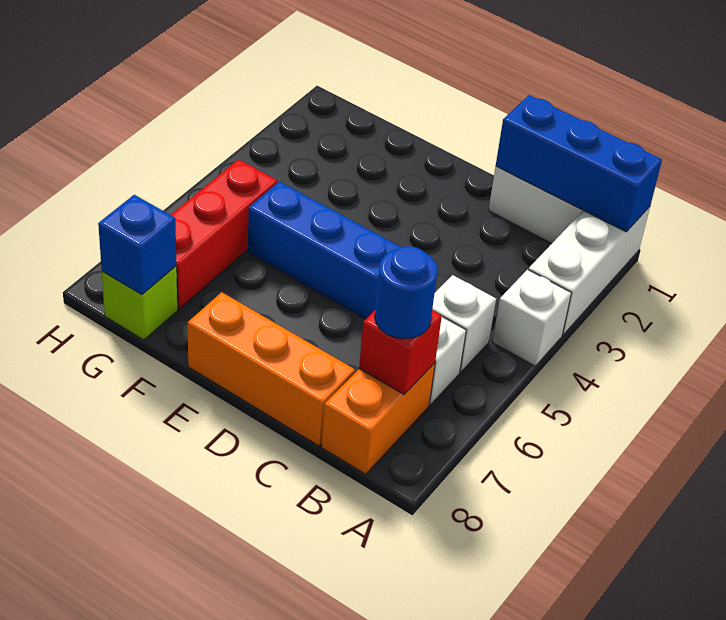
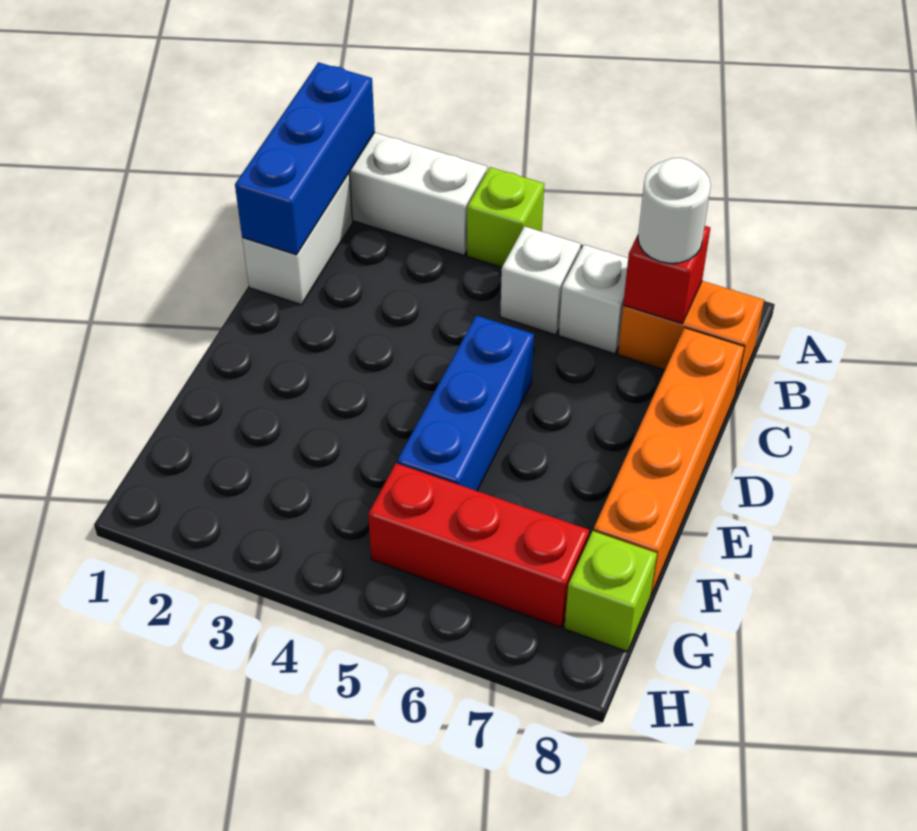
white 1x1 brick [492,270,571,366] -> lime 1x1 brick [467,167,544,267]
blue 1x1 round brick [375,246,438,339] -> white 1x1 round brick [638,158,711,263]
orange 1x3 brick [188,292,355,446] -> orange 1x4 brick [593,328,744,595]
blue 1x1 brick [98,195,176,294] -> none

